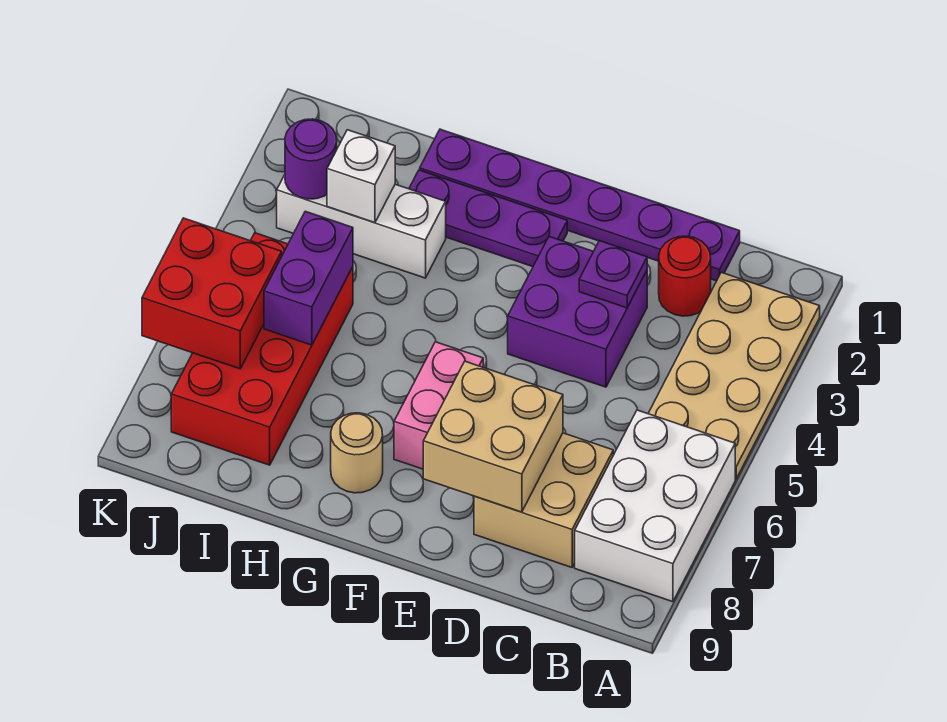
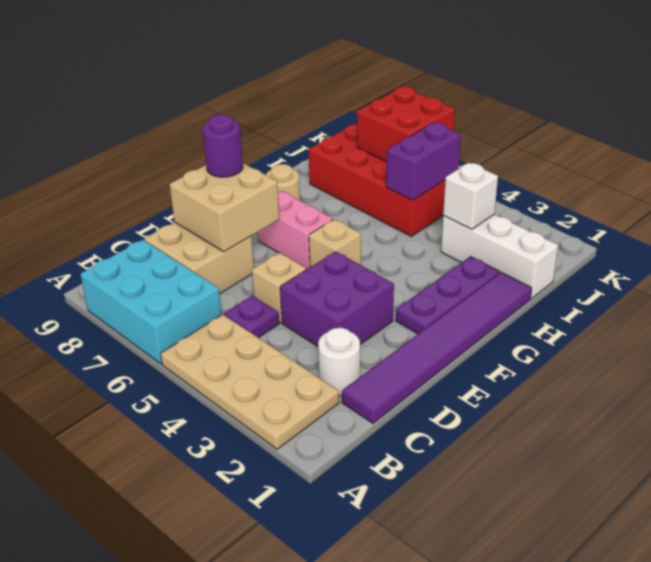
white 2x3 brick [575,410,735,602] -> cyan 2x3 brick [80,240,221,364]
purple 1x6 plate [420,129,740,281] -> purple 1x6 tile [342,272,532,423]
red 1x1 round brick [659,236,711,316] -> white 1x1 round brick [318,328,360,396]
purple 1x1 plate [579,241,647,308] -> purple 1x1 plate moved to [224,296,279,338]
none -> tan 1x1 brick [252,253,306,323]
none -> tan 1x1 brick [309,219,361,267]
white 1x3 brick [277,175,446,278] -> white 1x3 brick turned to [441,215,558,299]
purple 1x2 brick [264,211,353,345] -> purple 1x2 brick turned to [386,123,461,200]
purple 1x1 round brick [285,119,337,199] -> purple 1x1 round brick moved to [203,115,243,177]

